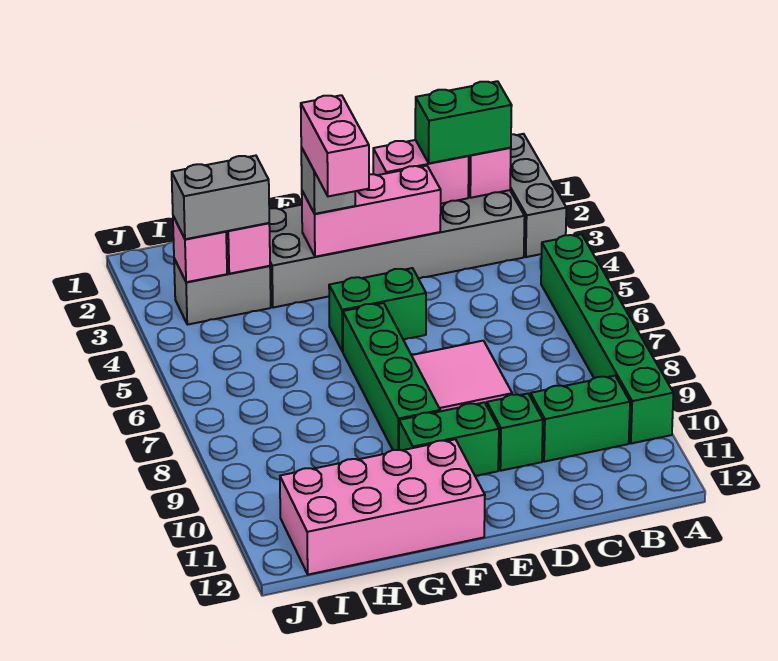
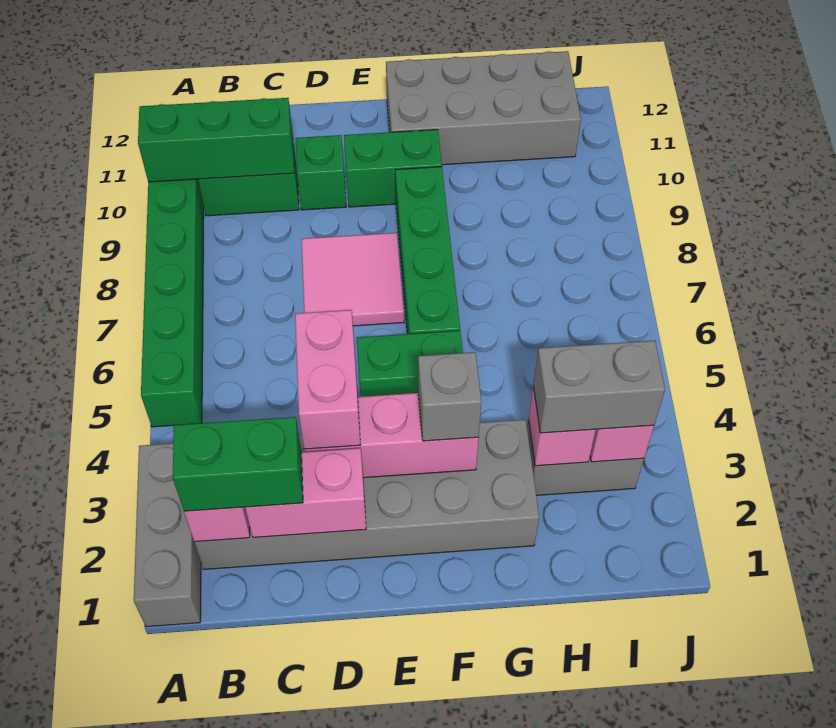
none -> green 1x3 brick [138,98,294,182]
pink 1x2 brick [301,95,369,196] -> pink 1x2 brick moved to [295,310,360,449]
pink 2x4 brick [280,439,485,575] -> grey 2x4 brick [386,51,581,165]

